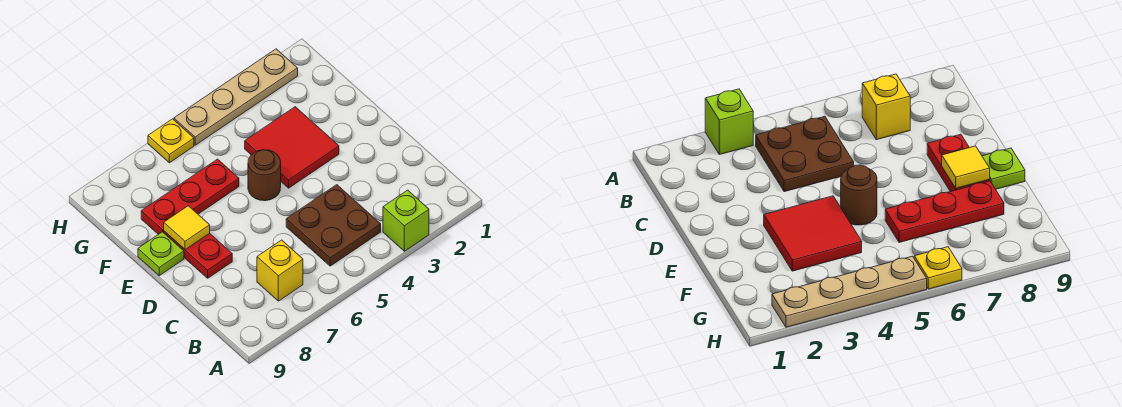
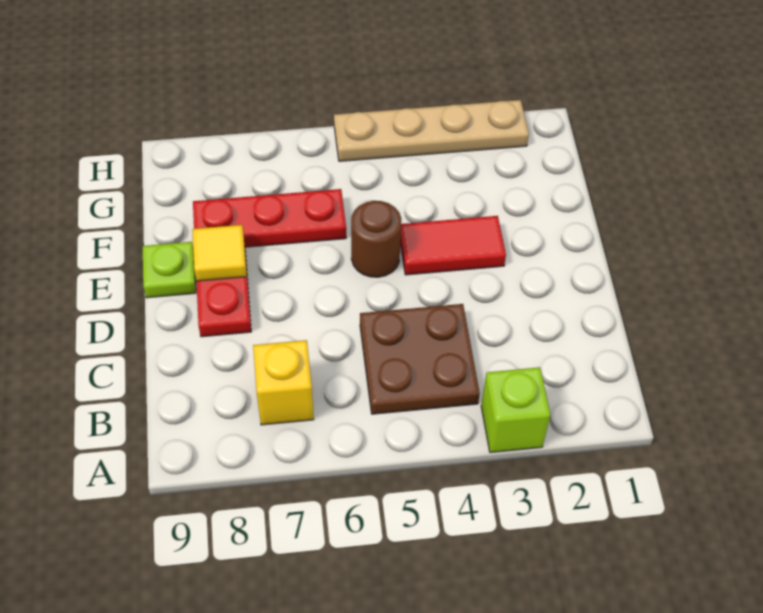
red 2x2 tile [245,107,339,188] -> red 1x2 tile [400,216,506,275]
yellow 1x1 plate [148,119,194,163] -> none

